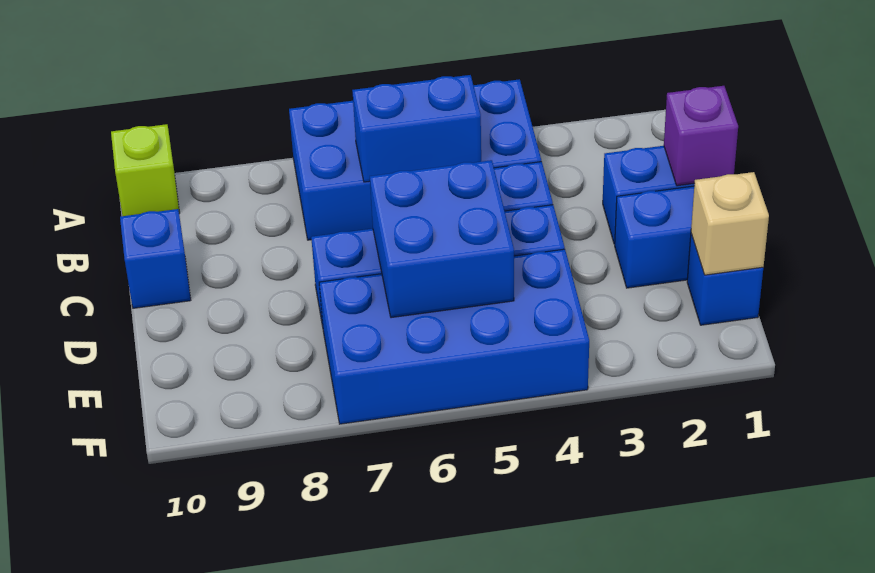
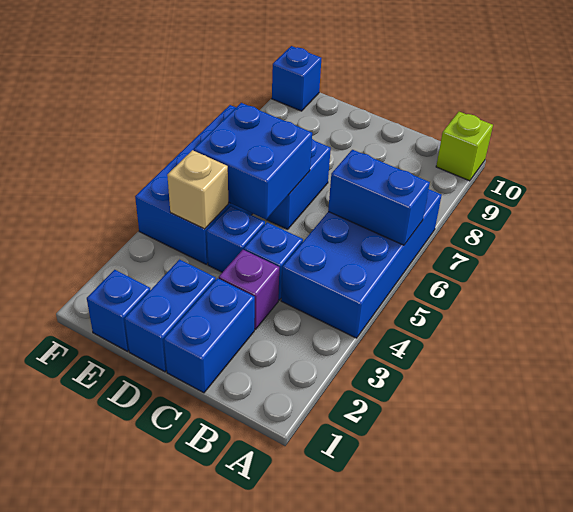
blue 1x2 brick [352,75,481,182] -> blue 1x2 brick turned to [328,150,430,245]
purple 1x1 brick [664,86,738,186] -> purple 1x1 brick moved to [219,250,279,330]
blue 1x1 brick [120,209,191,308] -> blue 1x1 brick moved to [272,46,321,111]
tan 1x1 brick [691,172,769,275] -> tan 1x1 brick moved to [167,150,228,229]

